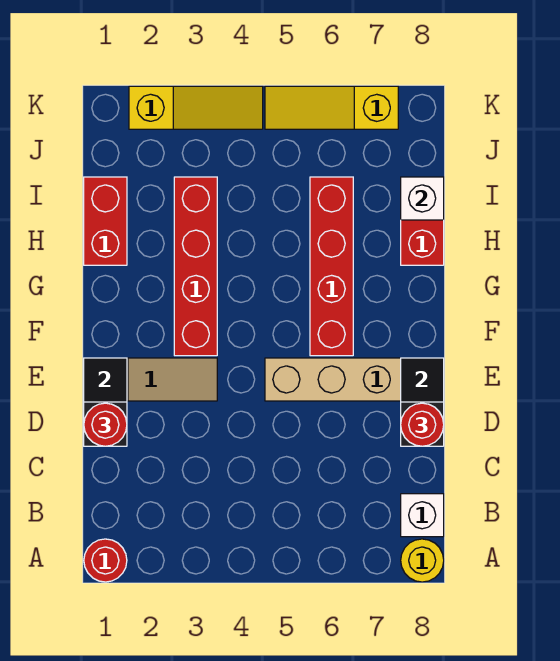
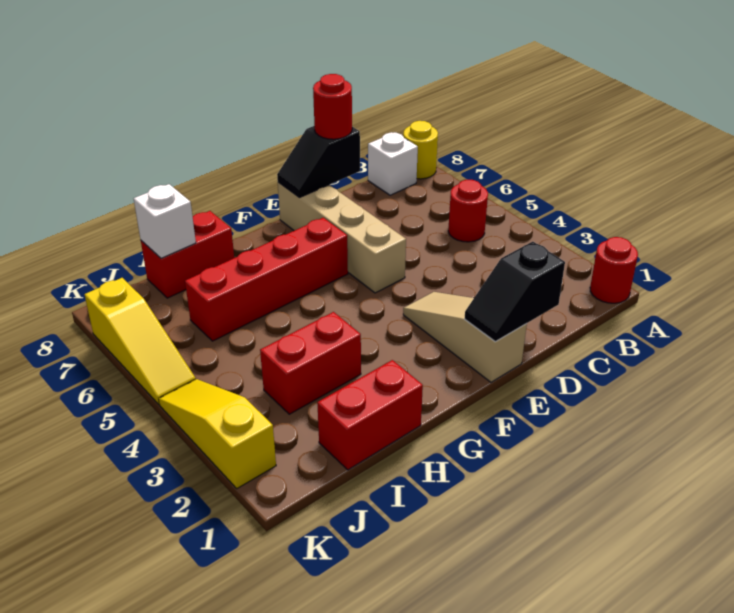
red 1x1 round brick [84,403,127,446] -> red 1x1 round brick moved to [448,180,488,242]
red 1x4 brick [174,177,217,356] -> red 1x2 brick [260,312,361,414]

